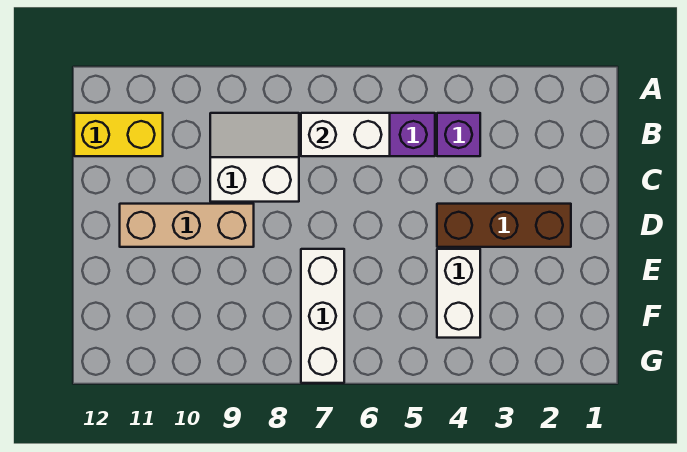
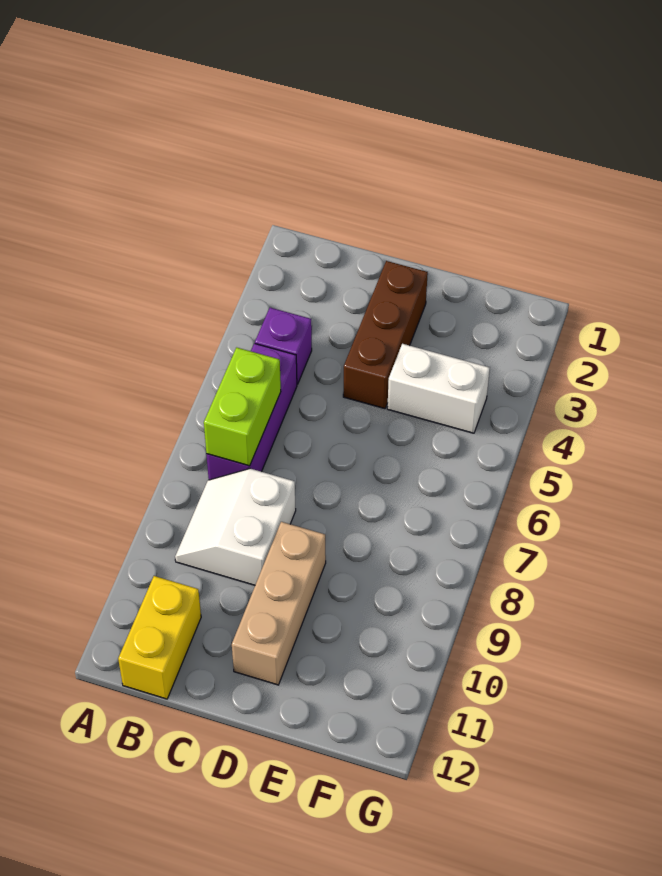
white 1x2 brick [301,113,390,156] -> lime 1x2 brick [204,347,281,466]
white 1x3 brick [301,249,344,383] -> none

